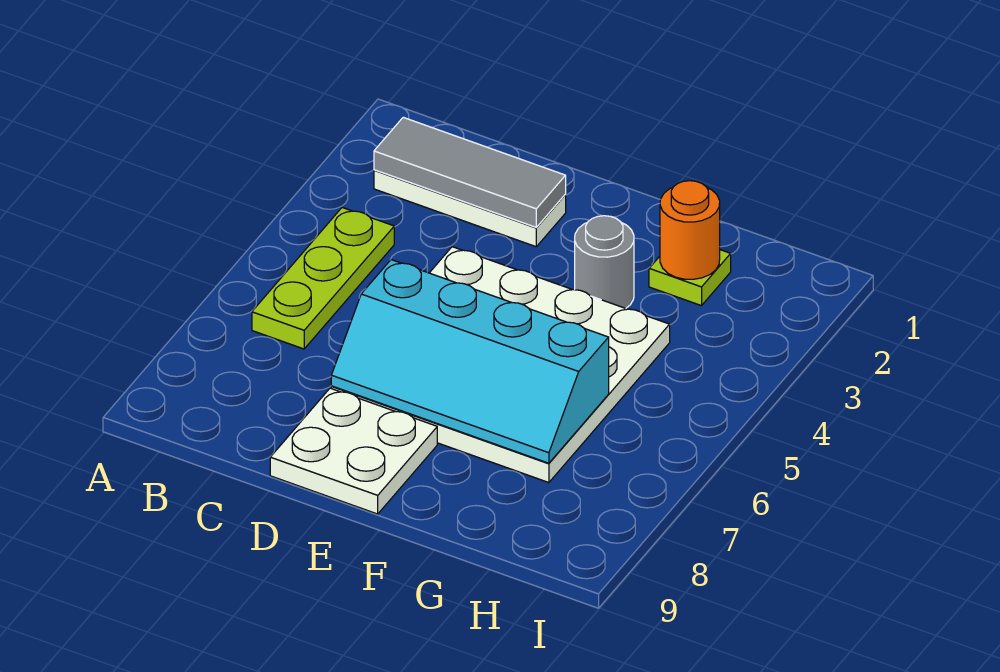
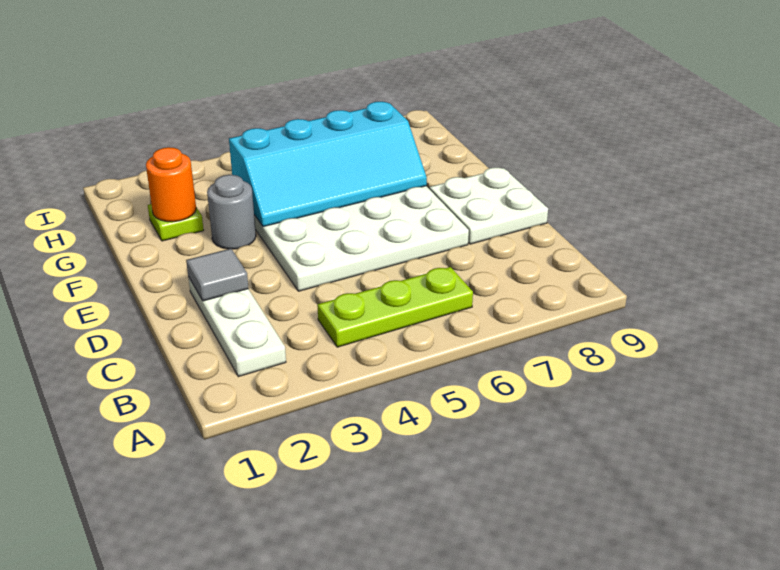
grey 1x3 tile [374,117,566,227] -> grey 1x1 tile [186,249,249,301]
cyan 2x4 slope [331,260,609,463] -> cyan 2x4 slope turned to [229,102,427,227]

